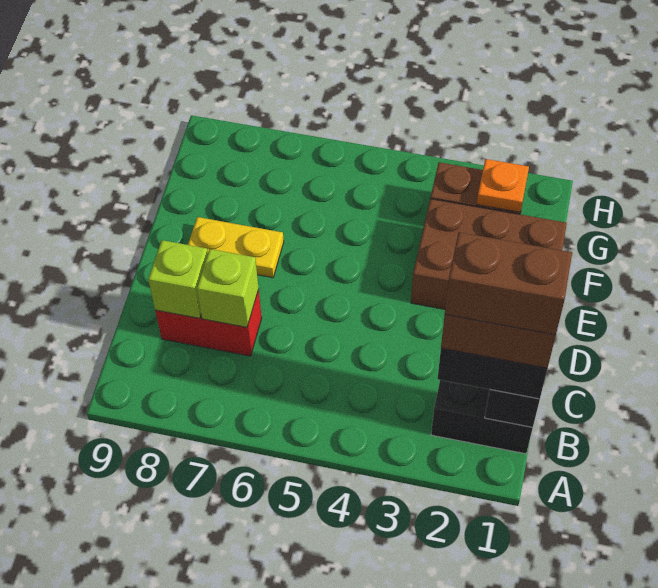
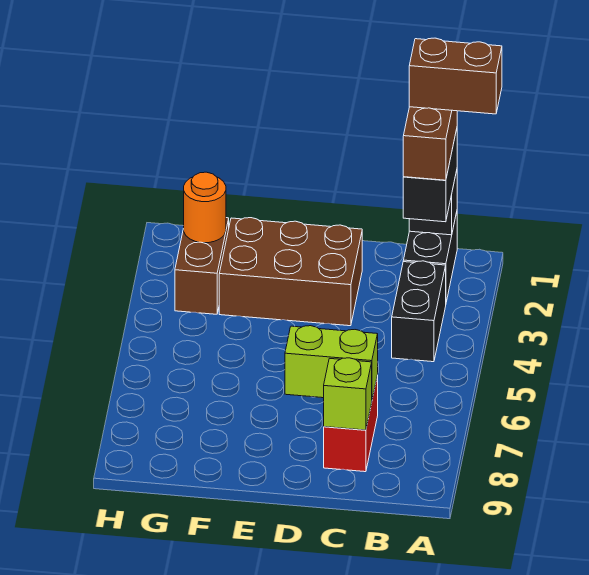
brown 1x2 brick [445,232,572,335] -> brown 1x2 brick turned to [409,38,502,114]
none -> black 1x2 brick [392,261,446,362]
lime 1x1 brick [197,249,259,327] -> lime 1x2 brick [285,326,378,399]
brown 2x3 brick [411,199,567,309] -> brown 2x3 brick turned to [219,218,362,326]
yellow 1x2 plate [188,217,284,278] -> none
orange 1x1 plate [477,159,529,212] -> orange 1x1 round brick [184,172,226,243]

